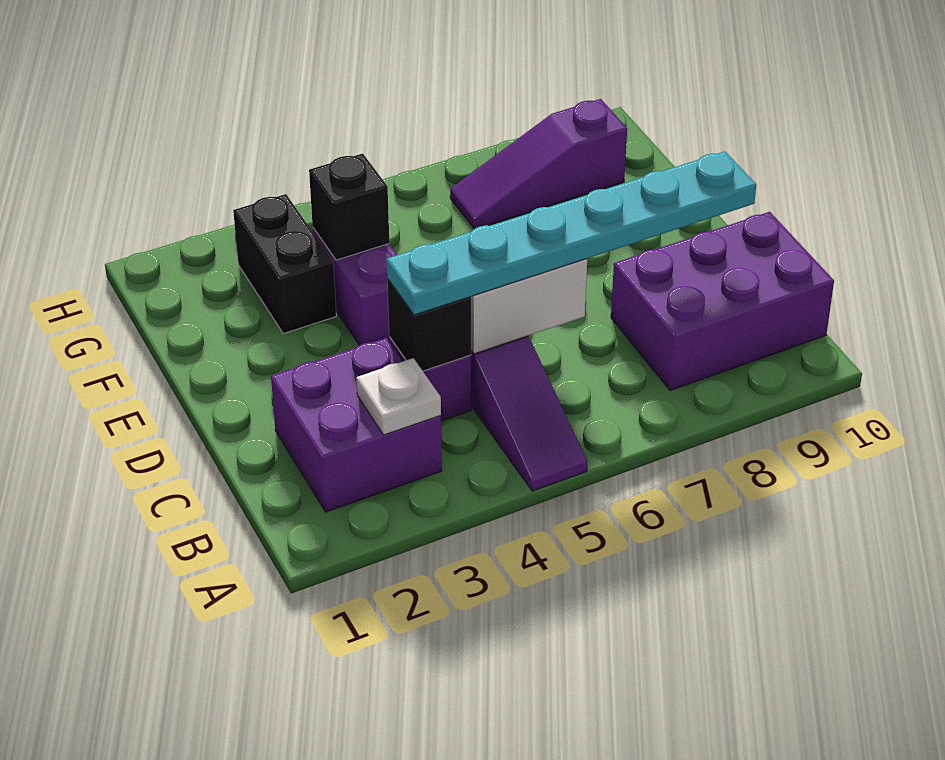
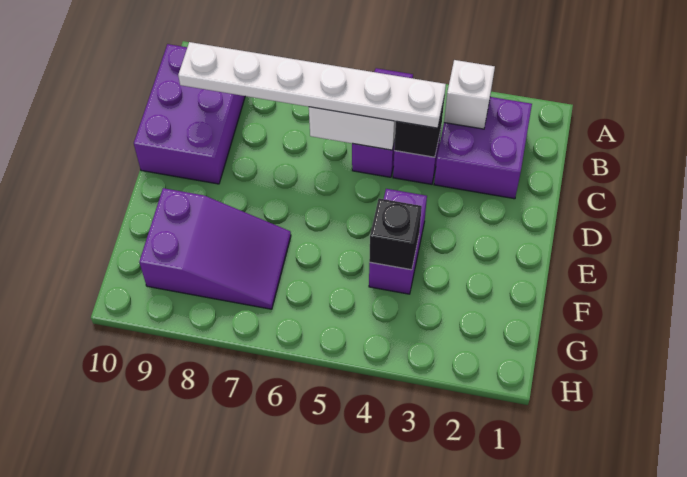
white 1x1 plate [356,358,441,435] -> white 1x1 brick [444,60,495,129]
purple 2x3 brick [611,212,834,391] -> purple 2x3 brick turned to [134,44,245,184]
cyan 1x6 plate [387,151,756,315] -> white 1x6 plate [178,42,446,128]
black 1x2 brick [233,194,336,334] -> none
purple 1x3 slope [450,99,627,229] -> purple 2x3 slope [139,188,291,309]

